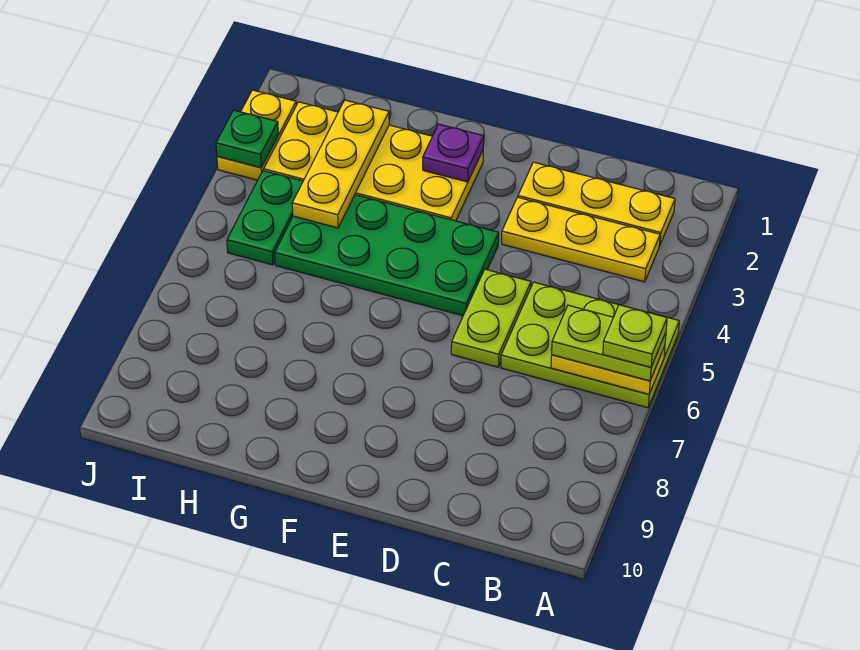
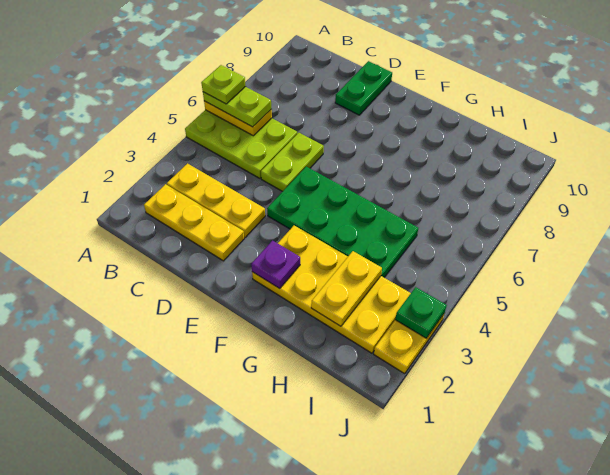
yellow 1x3 plate [292,100,389,228] -> yellow 1x2 plate [311,251,382,326]
green 1x2 plate [227,171,303,265] -> green 1x2 plate moved to [335,61,392,115]

